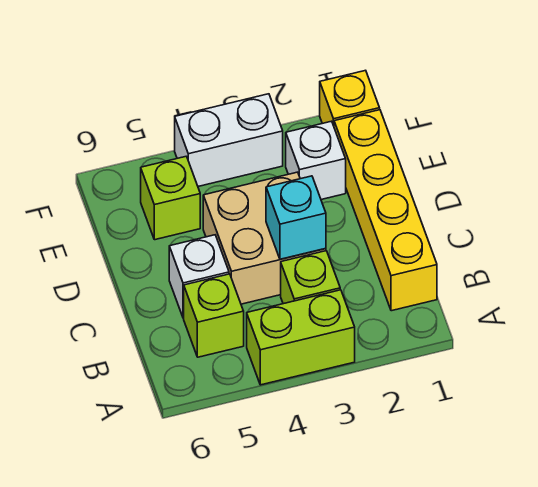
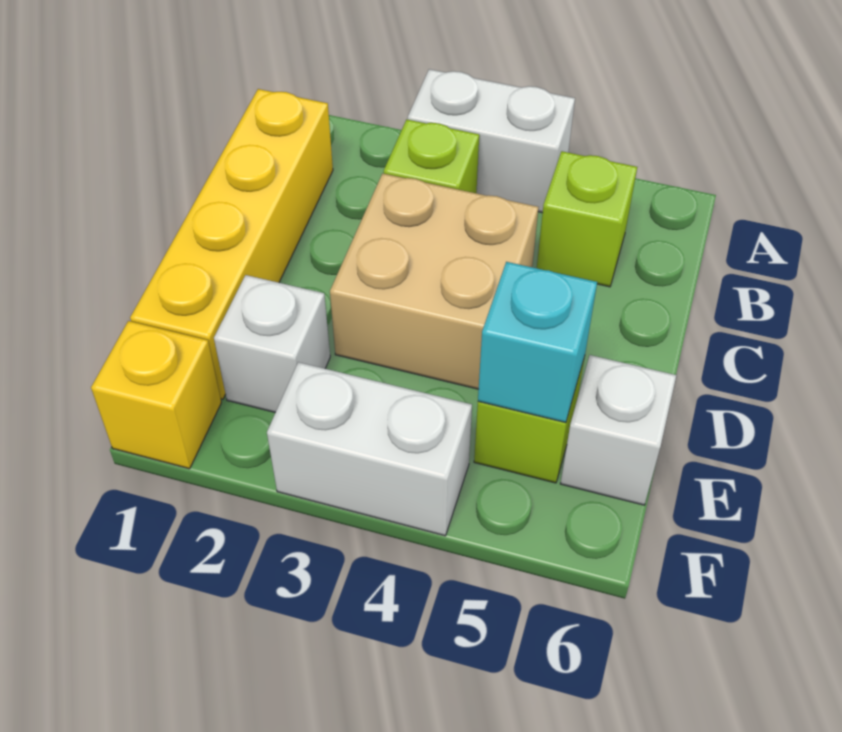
lime 1x2 brick [247,290,355,385] -> white 1x2 brick [408,69,575,213]
cyan 1x1 brick [266,176,326,259] -> cyan 1x1 brick moved to [478,262,597,423]
white 1x1 brick [169,235,229,318] -> white 1x1 brick moved to [560,355,676,505]

